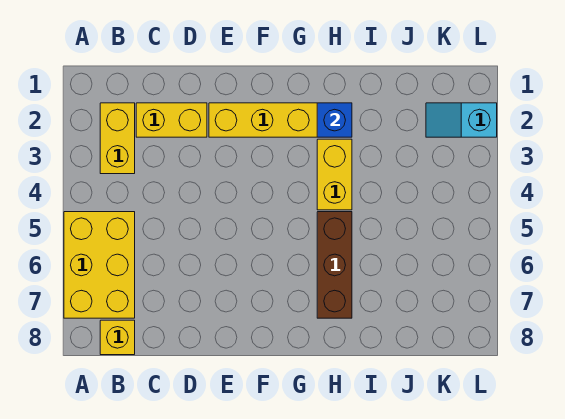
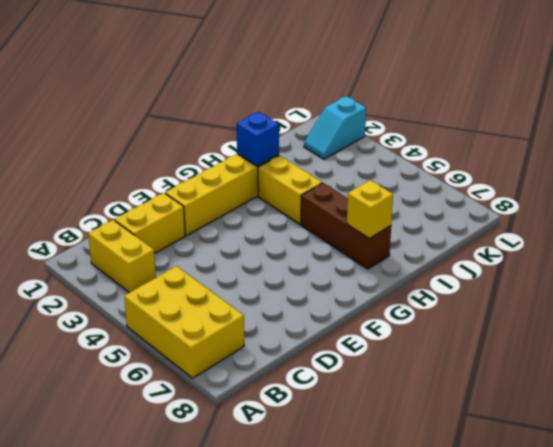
yellow 1x1 brick [100,320,135,355] -> yellow 1x1 brick moved to [347,180,393,238]

